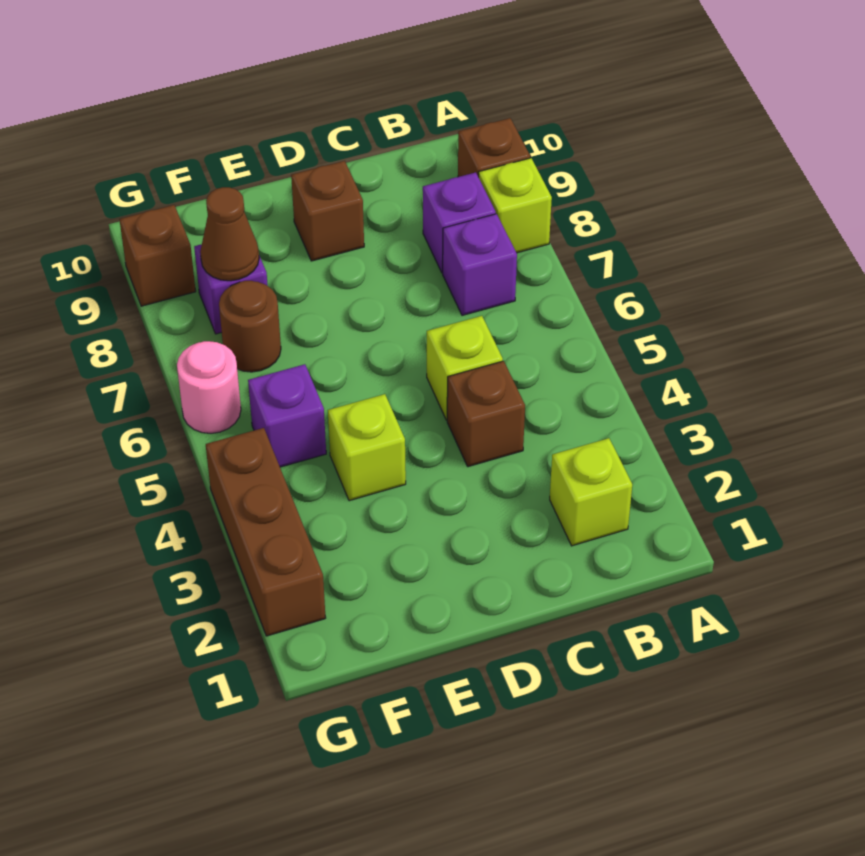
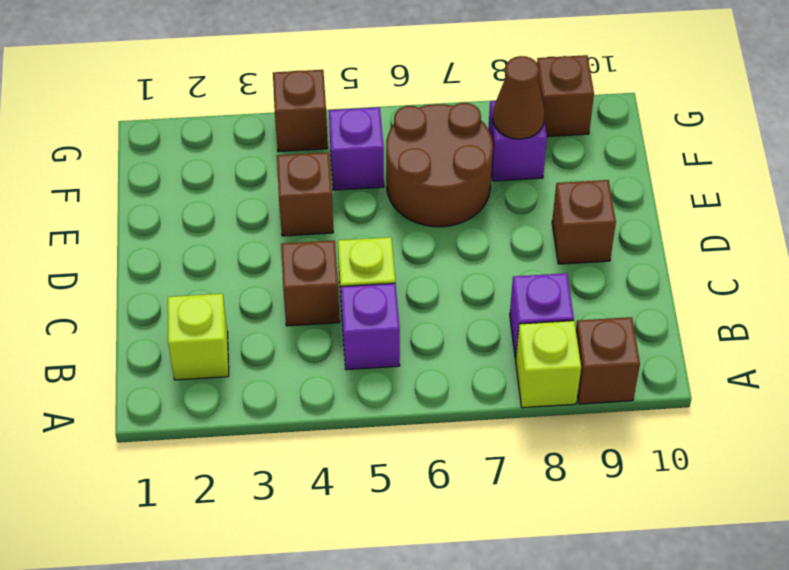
purple 1x1 brick [443,214,517,315] -> purple 1x1 brick moved to [341,283,400,370]
lime 1x1 brick [328,394,406,501] -> brown 1x1 brick [277,152,333,236]
brown 1x1 round brick [219,281,281,372] -> brown 2x2 round brick [386,103,493,227]
brown 1x3 brick [206,428,326,636] -> brown 1x1 brick [273,70,328,152]
pink 1x1 round brick [177,341,241,433] -> none

